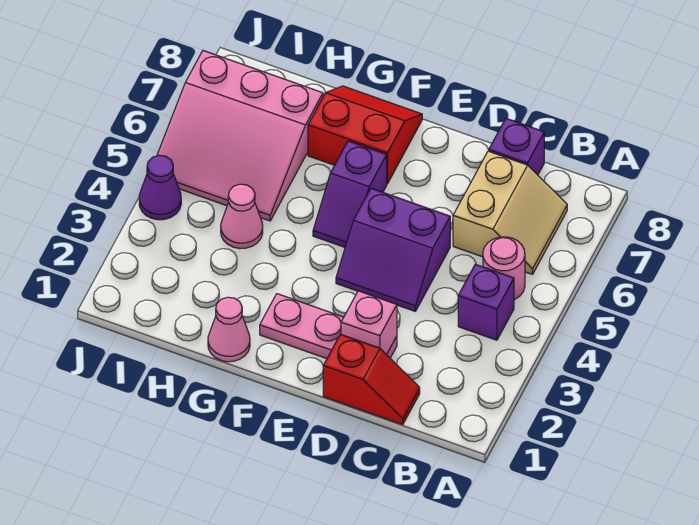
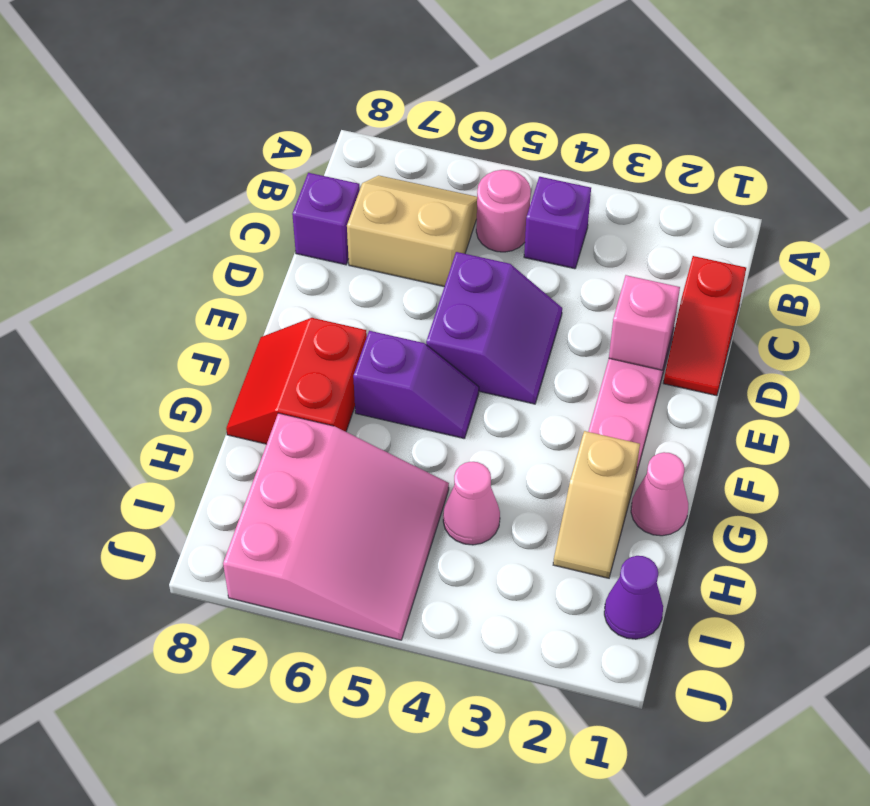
red 1x2 slope [323,334,420,425] -> red 1x2 slope turned to [664,256,746,396]
none -> tan 1x2 slope [553,431,640,578]
purple 1x1 cone [139,155,181,220] -> purple 1x1 cone moved to [604,556,663,639]

